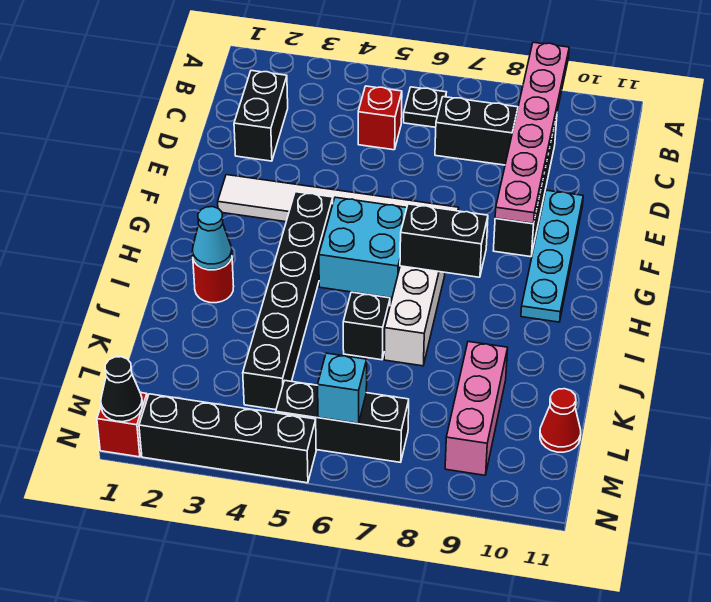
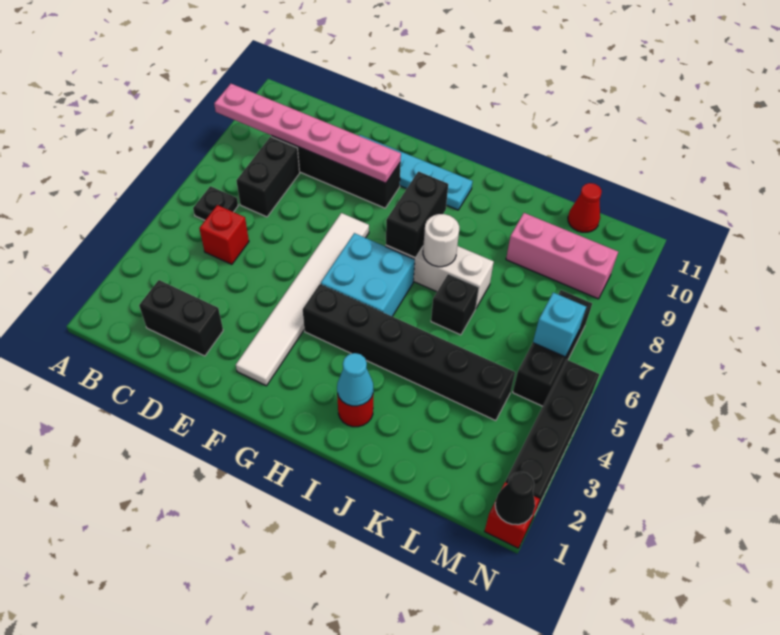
none -> white 1x1 round brick [423,214,459,267]

